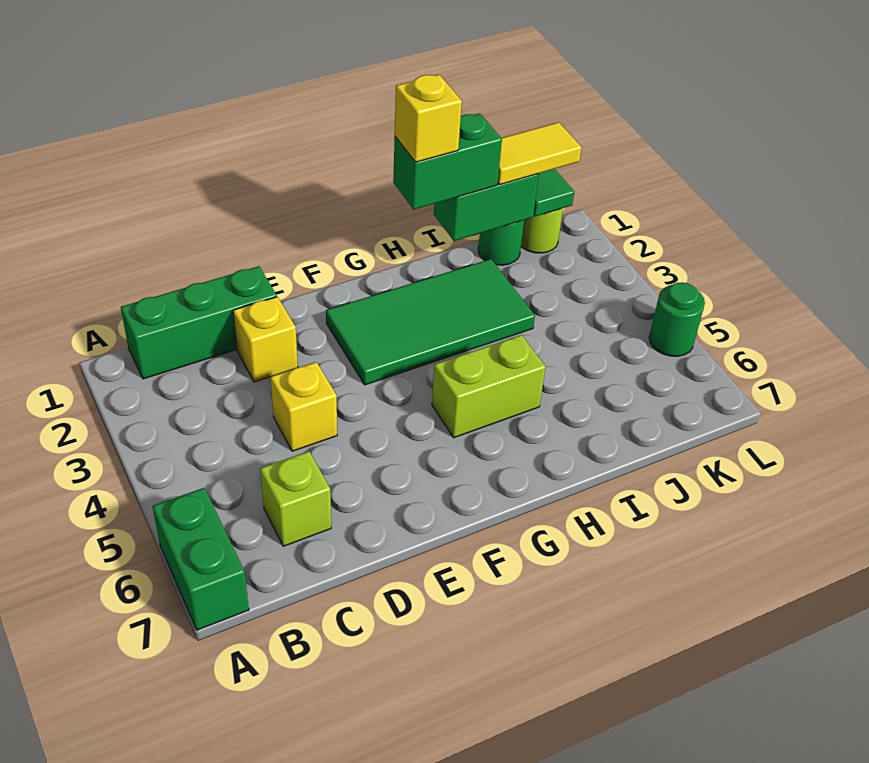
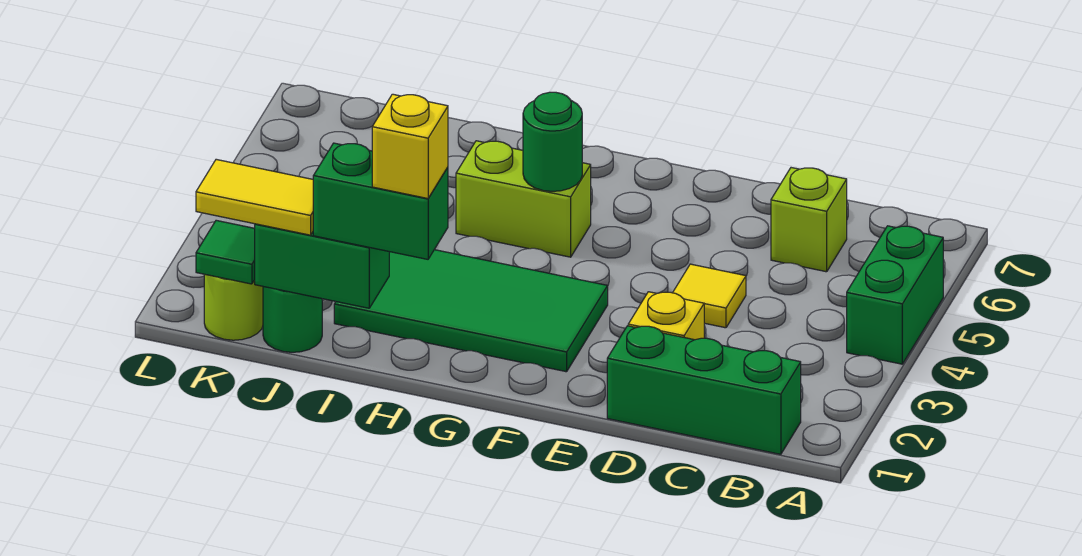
green 1x2 brick [153,488,249,630] -> green 1x2 brick moved to [847,226,943,364]
yellow 1x1 brick [271,362,337,451] -> yellow 1x1 tile [673,264,746,328]
green 1x1 round brick [649,282,705,356] -> green 1x1 round brick moved to [523,92,582,191]

